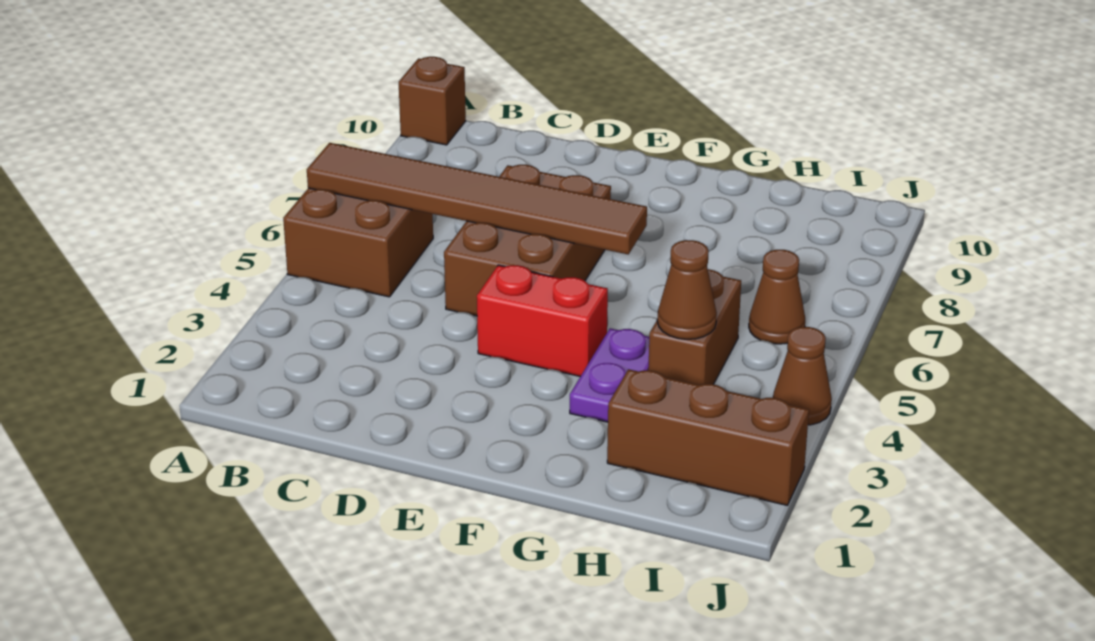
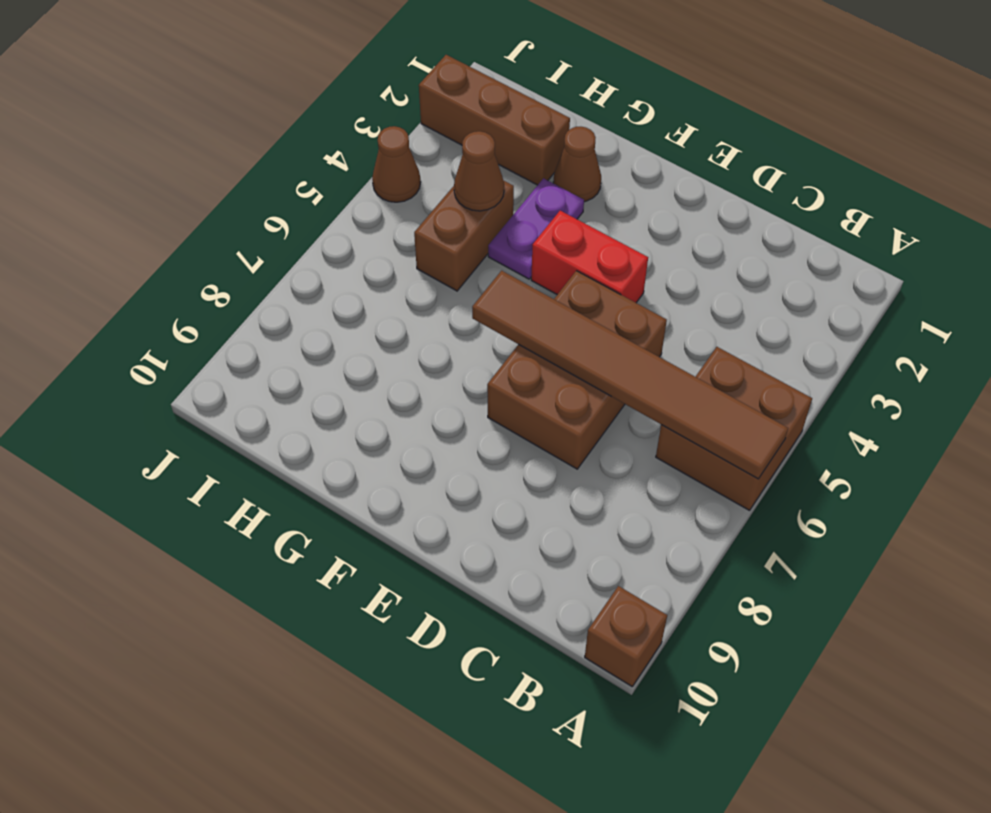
brown 1x1 cone [749,250,805,344] -> brown 1x1 cone moved to [553,127,601,202]

